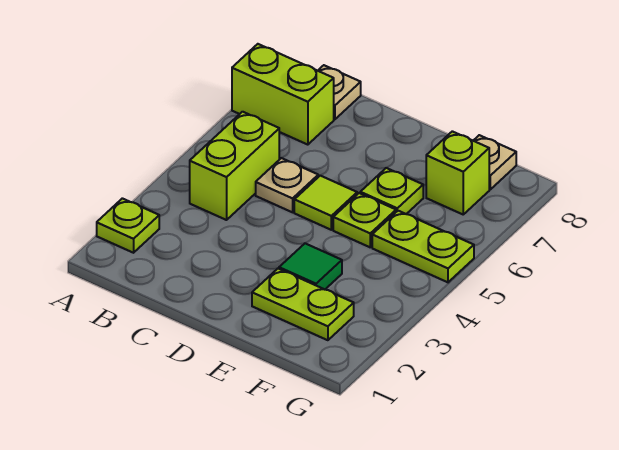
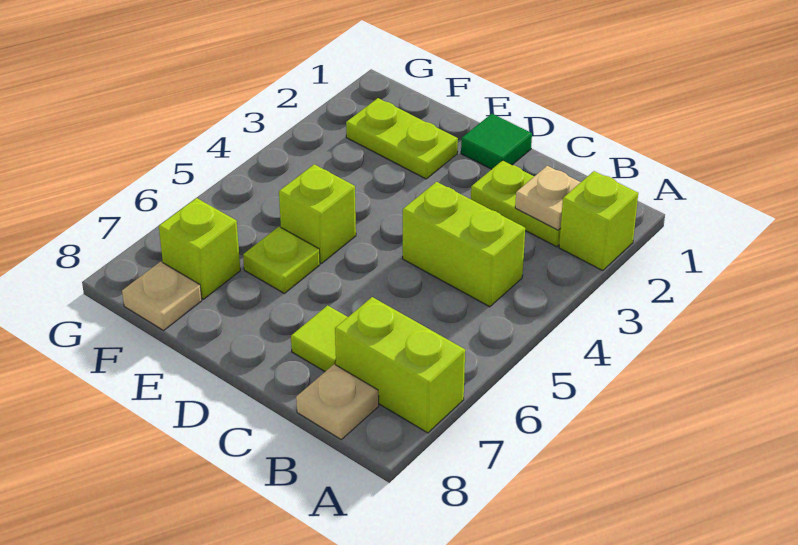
lime 1x1 plate [97,198,159,253] -> lime 1x1 brick [559,171,638,271]
lime 1x2 brick [190,112,279,220] -> lime 1x2 brick turned to [403,182,525,307]
tan 1x1 plate [256,158,318,212] -> tan 1x1 plate moved to [515,166,581,230]
lime 1x1 tile [294,176,357,230] -> lime 1x1 tile moved to [291,305,348,372]
green 1x1 tile [279,243,342,290] -> green 1x1 tile moved to [461,114,532,169]
lime 1x1 plate [333,193,396,247] -> lime 1x1 brick [279,164,356,263]
lime 1x2 plate [372,211,474,282] -> lime 1x2 plate moved to [471,161,561,247]

